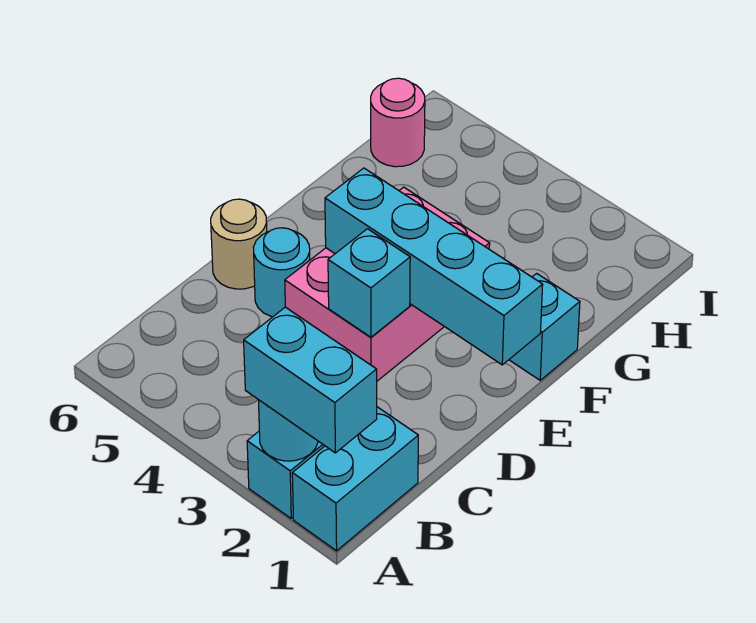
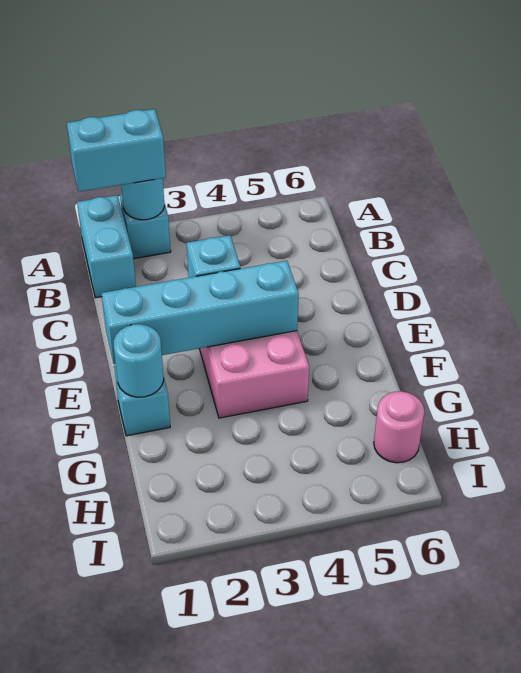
cyan 1x1 round brick [253,228,310,317] -> cyan 1x1 round brick moved to [114,324,164,397]
tan 1x1 round brick [211,199,267,289] -> none

